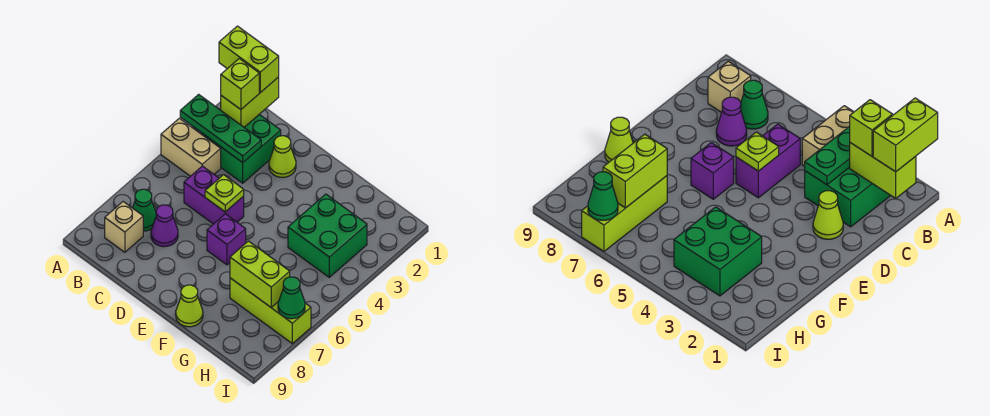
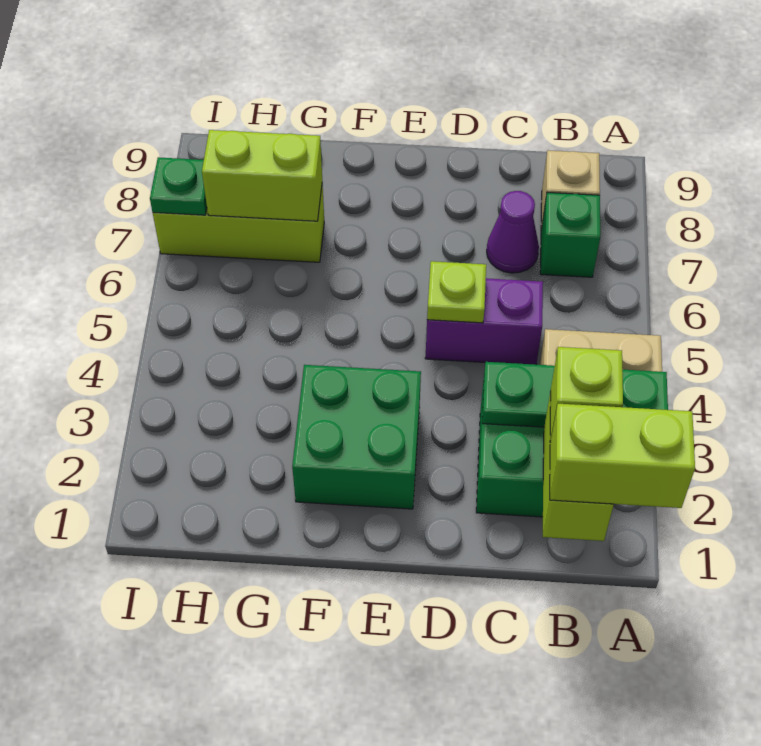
green 1x1 cone [133,189,156,231] -> green 1x1 brick [540,193,600,277]
lime 1x1 cone [269,136,296,177] -> none
purple 1x1 brick [207,214,246,265] -> none
lime 1x1 cone [176,285,203,327] -> none
green 2x2 brick [288,194,367,277] -> green 2x2 brick moved to [292,365,421,509]
green 1x1 cone [278,277,305,319] -> green 1x1 plate [150,157,207,215]

